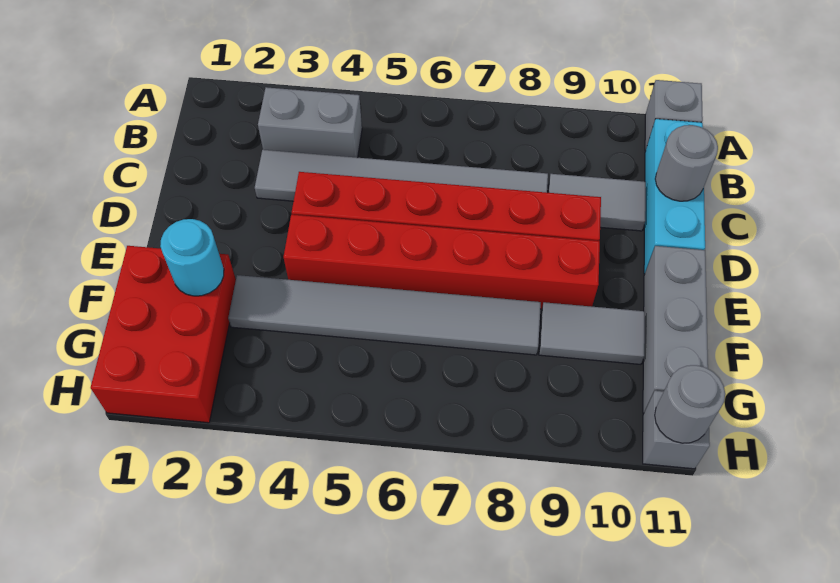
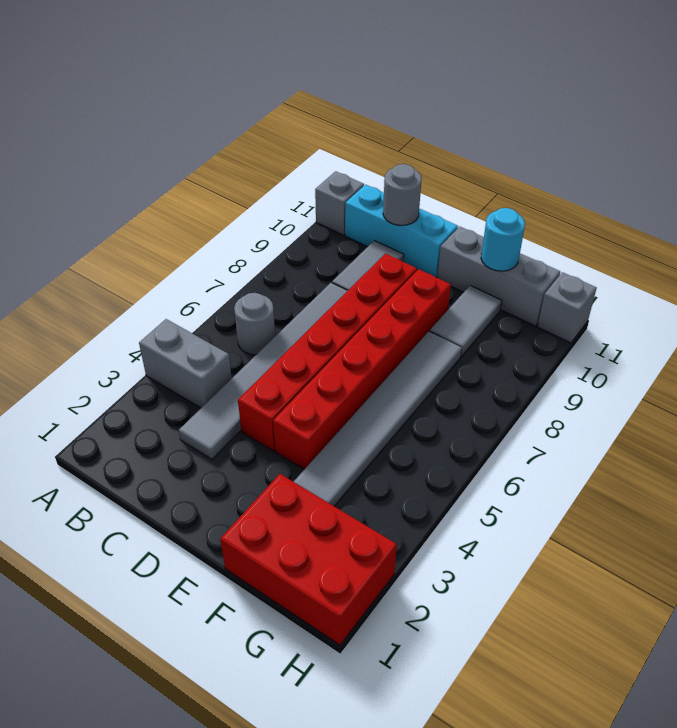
grey 1x2 brick [258,87,362,158] -> grey 1x2 brick turned to [139,319,232,408]
cyan 1x1 round brick [160,219,224,296] -> cyan 1x1 round brick moved to [481,208,525,271]
grey 1x1 round brick [655,365,725,443] -> grey 1x1 round brick moved to [234,293,275,355]

